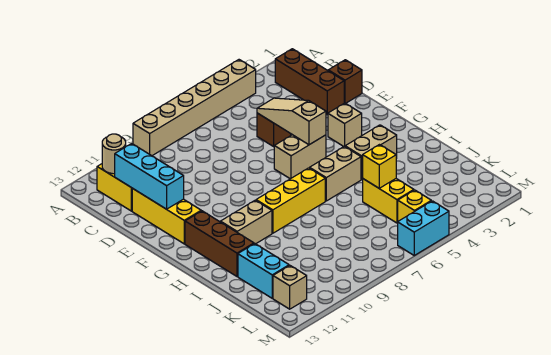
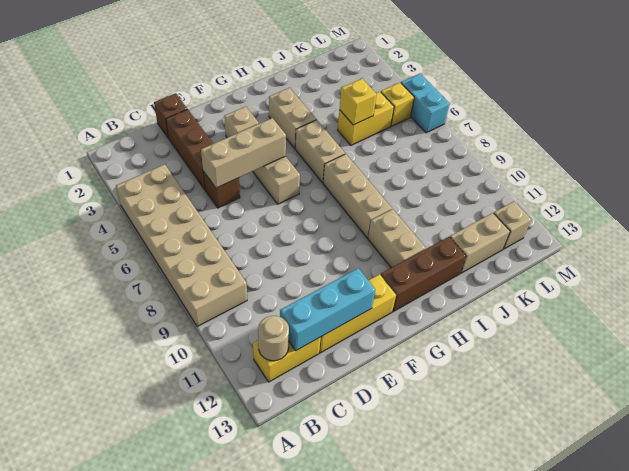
tan 1x6 brick [133,60,256,156] -> tan 2x6 brick [116,164,247,327]
brown 1x3 brick [275,49,344,114] -> brown 1x3 brick turned to [166,109,213,189]
tan 1x3 slope [257,98,326,145] -> tan 1x3 brick [201,118,286,188]
yellow 1x3 brick [256,168,325,233] -> tan 1x3 brick [323,154,392,238]
cyan 1x2 brick [238,244,289,298] -> tan 1x2 brick [450,213,510,273]

